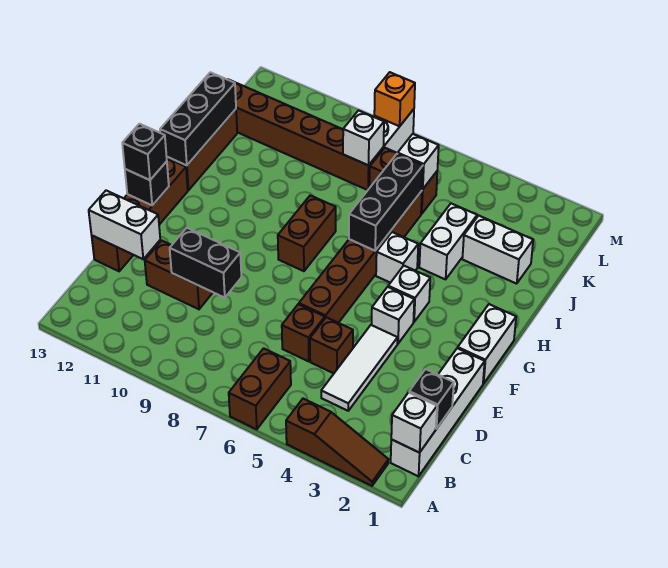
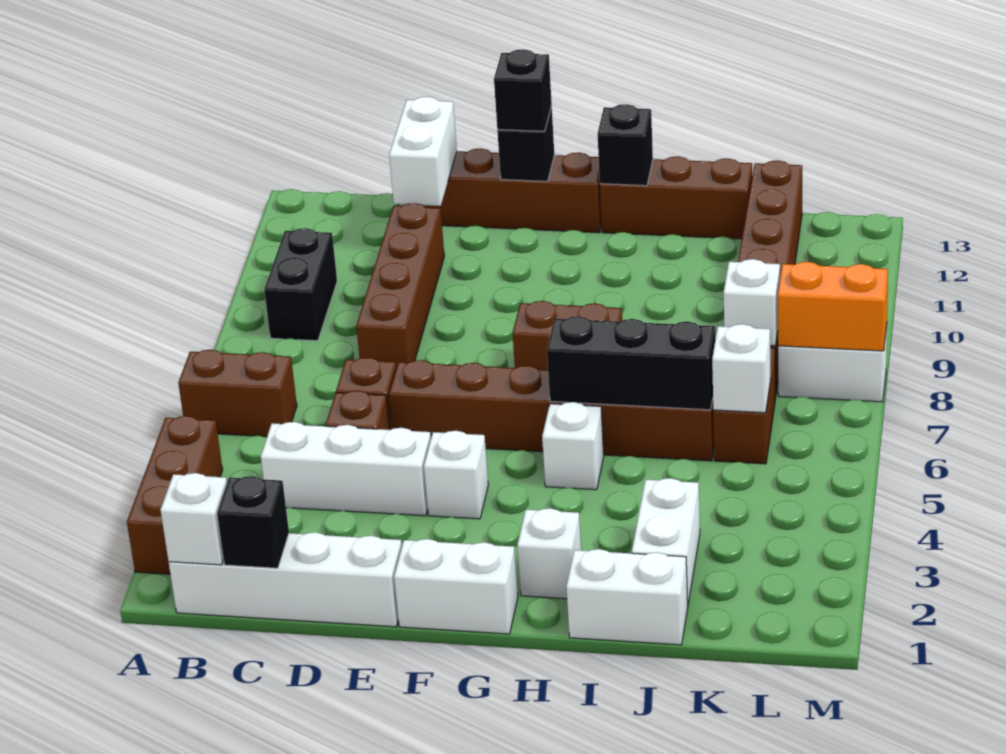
brown 1x3 slope [286,399,388,486] -> brown 1x3 brick [127,416,223,574]
white 1x3 tile [321,325,398,411] -> white 1x3 brick [261,422,431,516]
black 1x2 brick [170,228,241,298] -> black 1x2 brick moved to [264,228,337,341]
brown 1x2 brick [145,241,213,309] -> brown 1x4 brick [356,203,444,368]
white 1x1 brick [388,266,430,322] -> white 1x1 brick moved to [517,508,581,599]
black 1x3 brick [160,72,236,166] -> black 1x1 brick [598,104,653,186]
white 1x2 brick [419,203,477,279] -> white 1x2 brick moved to [566,549,688,645]
orange 1x1 brick [374,72,415,126] -> orange 1x2 brick [778,262,888,351]

